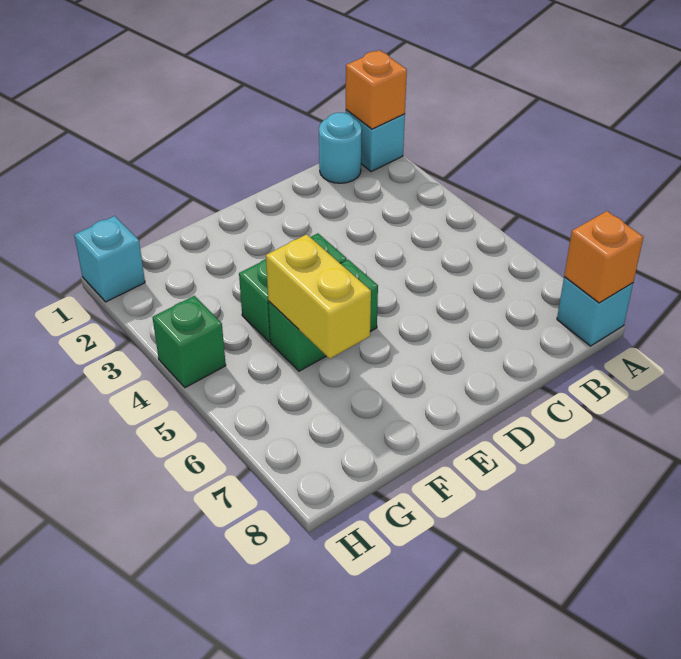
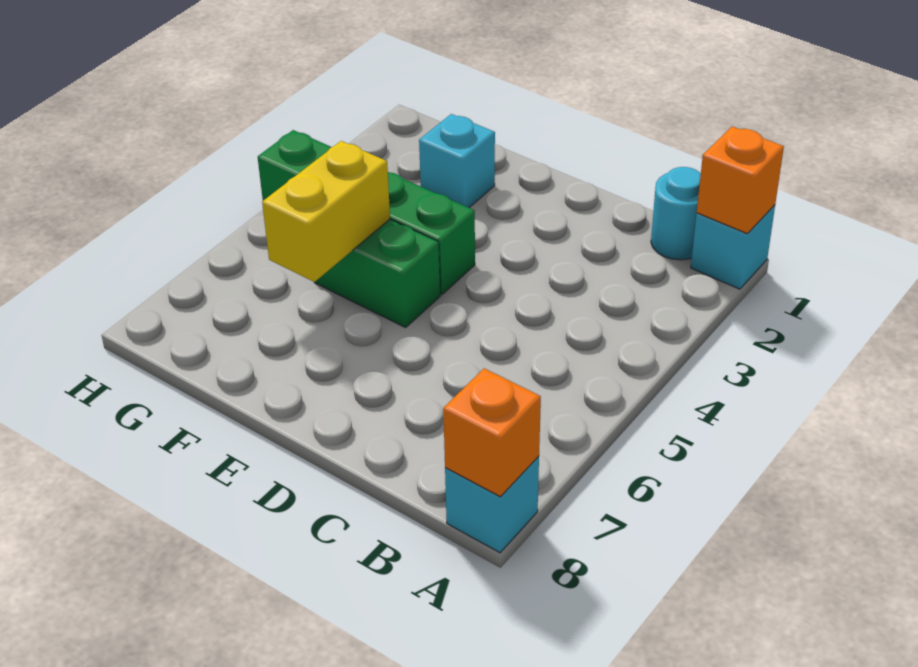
cyan 1x1 brick [74,216,145,302] -> cyan 1x1 brick moved to [419,114,495,208]

